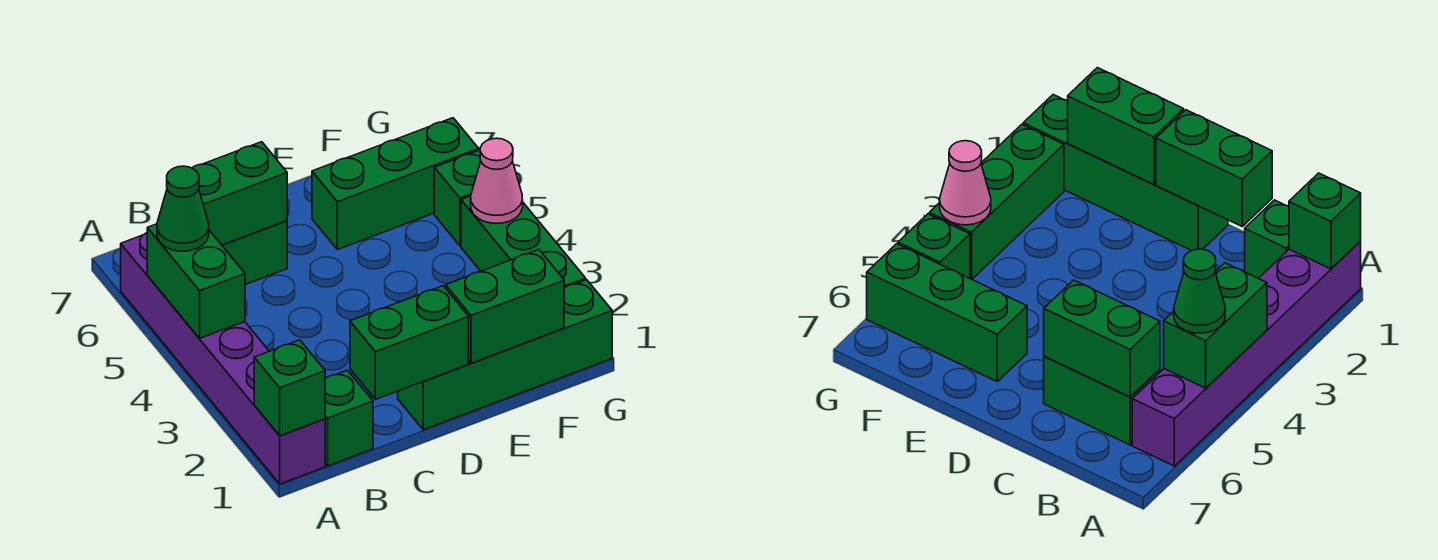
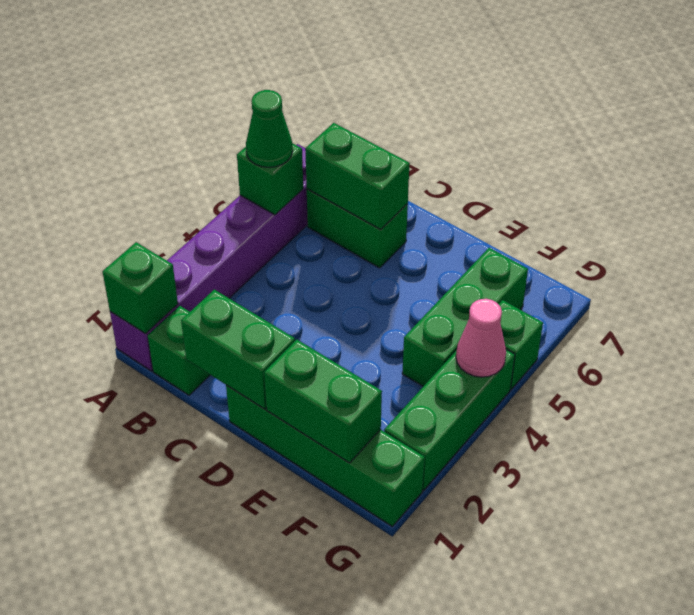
green 1x2 brick [147,224,245,339] -> green 1x1 brick [237,143,303,215]
green 1x3 brick [312,118,479,250] -> green 1x3 brick turned to [402,248,528,386]

